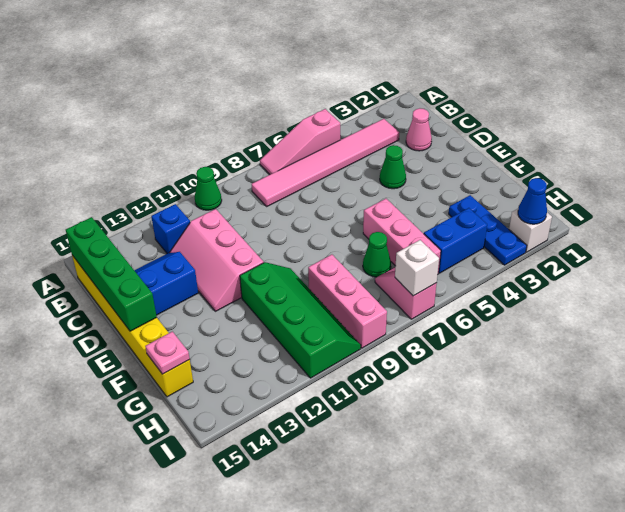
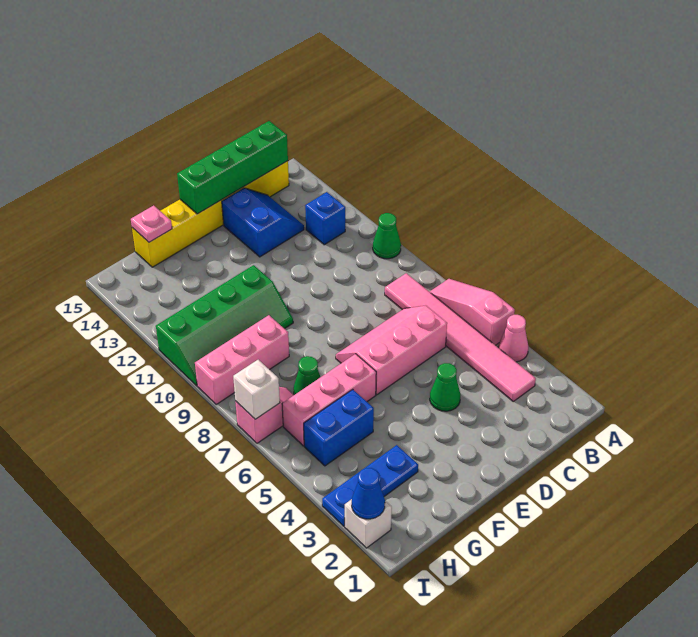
pink 1x1 cone [406,108,432,151] -> pink 1x1 cone moved to [498,315,528,362]
pink 2x3 slope [169,209,264,311] -> pink 2x3 slope moved to [336,306,447,395]
blue 1x2 brick [424,208,487,273] -> blue 1x2 brick turned to [304,389,374,466]

